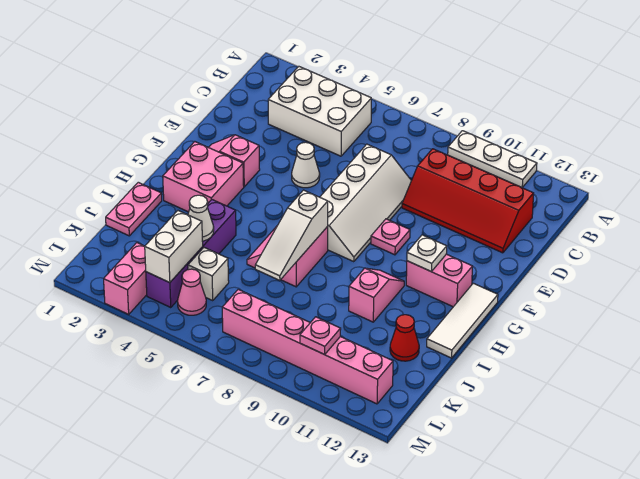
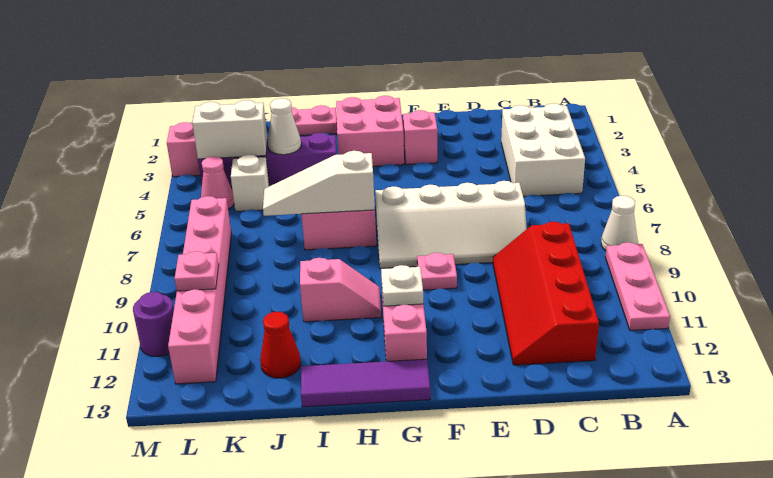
white 1x3 plate [448,131,537,188] -> pink 1x3 plate [605,242,670,331]
white 1x1 cone [292,142,320,188] -> white 1x1 cone moved to [601,196,638,251]
white 1x3 tile [427,283,498,358] -> purple 1x3 tile [301,359,430,407]
none -> purple 1x1 round brick [133,292,174,357]

